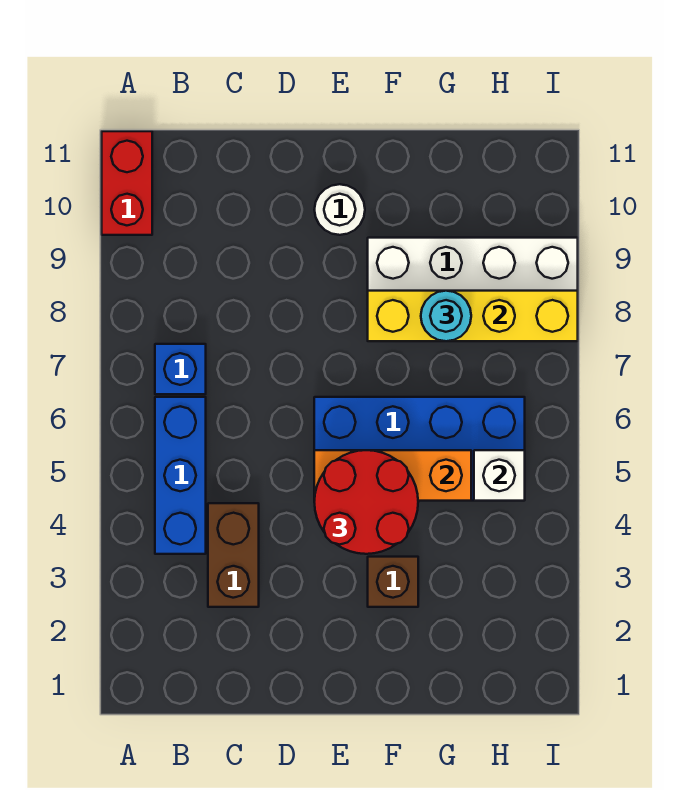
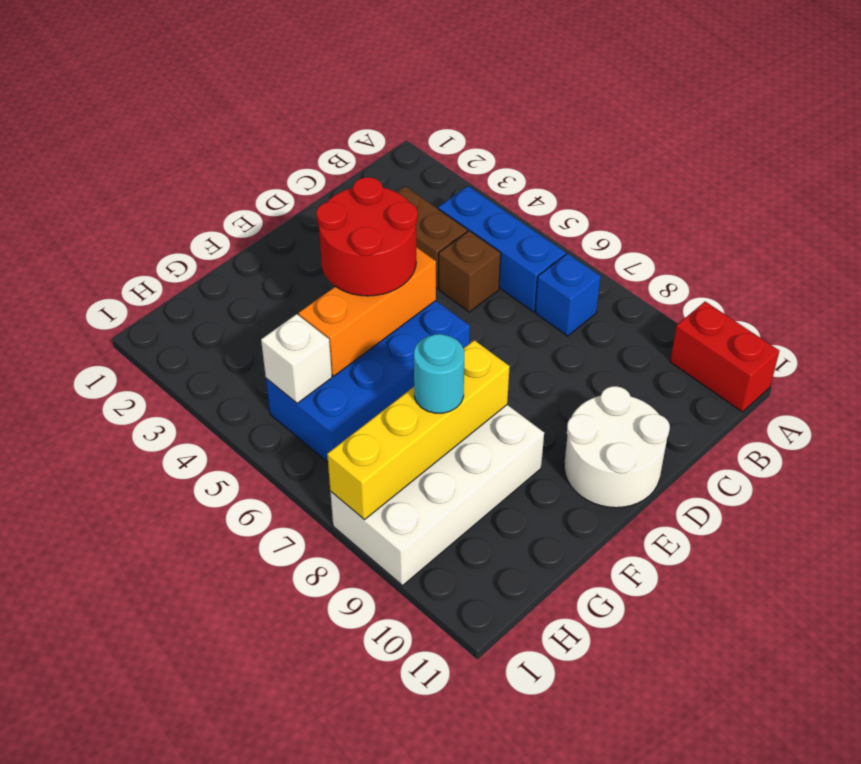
white 1x1 round brick [314,184,365,235] -> white 2x2 round brick [564,386,670,508]
brown 1x1 brick [368,557,418,607] -> brown 1x1 brick moved to [439,231,501,312]

